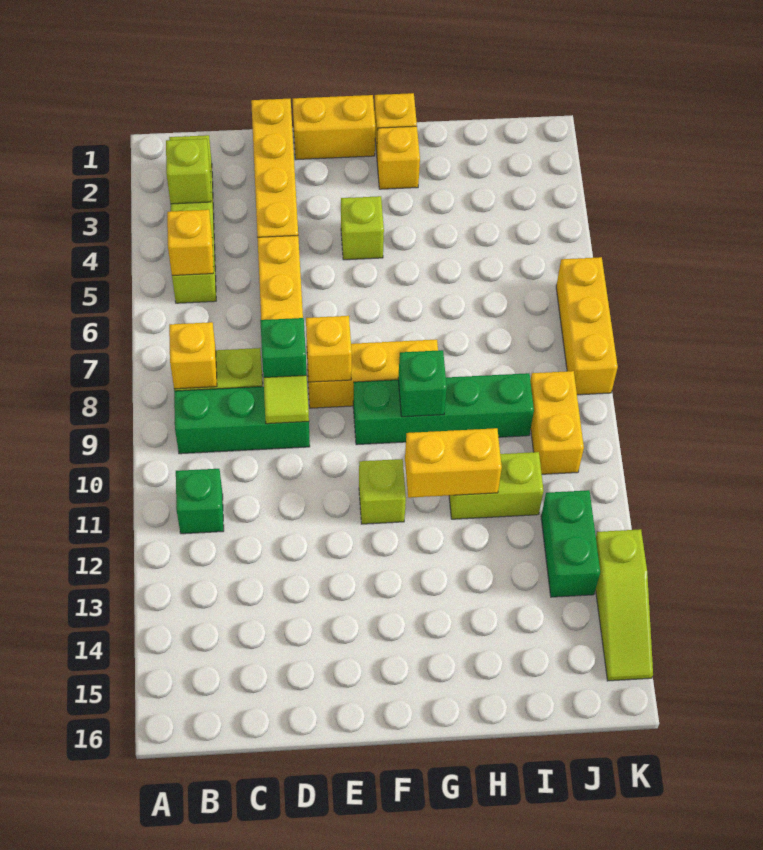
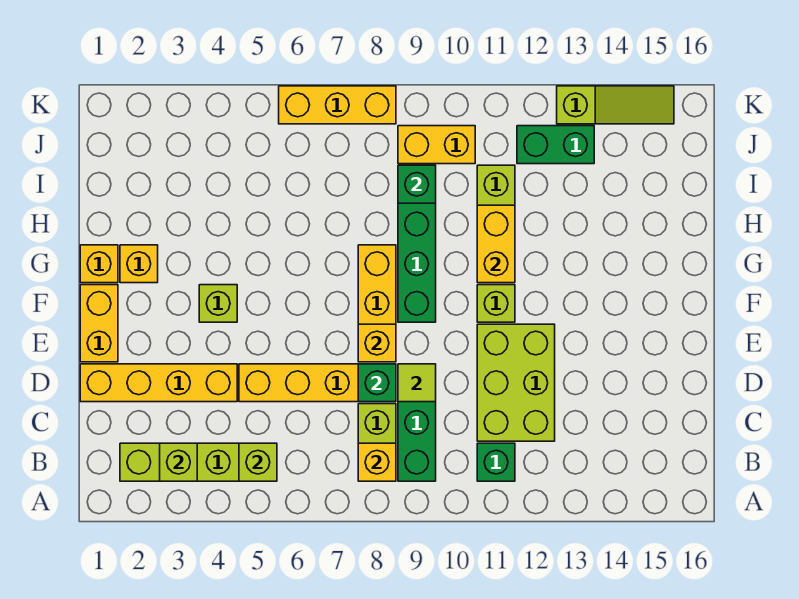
yellow 1x1 brick [167,210,213,275] -> lime 1x1 brick [239,443,277,481]
none -> lime 2x3 brick [477,324,555,441]
green 1x1 brick [398,350,447,417] -> green 1x1 brick moved to [398,165,436,203]

